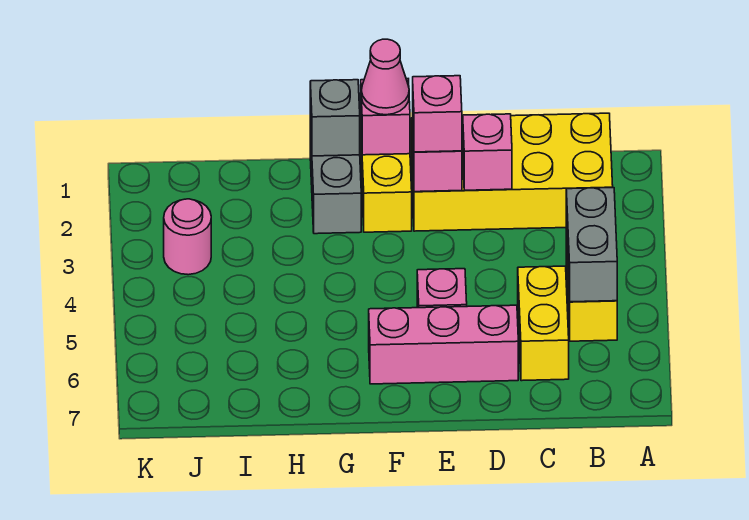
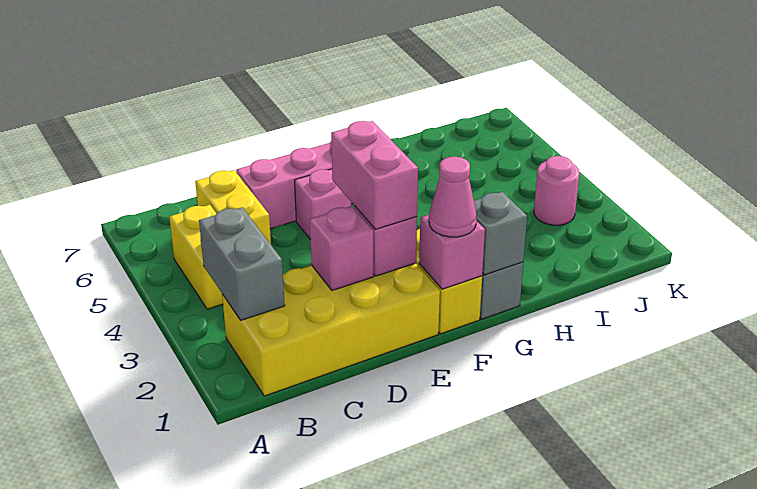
grey 1x2 brick [566,187,617,302] -> grey 1x2 brick moved to [199,207,285,320]
pink 1x1 brick [413,76,462,152] -> pink 1x2 brick [331,121,418,229]

